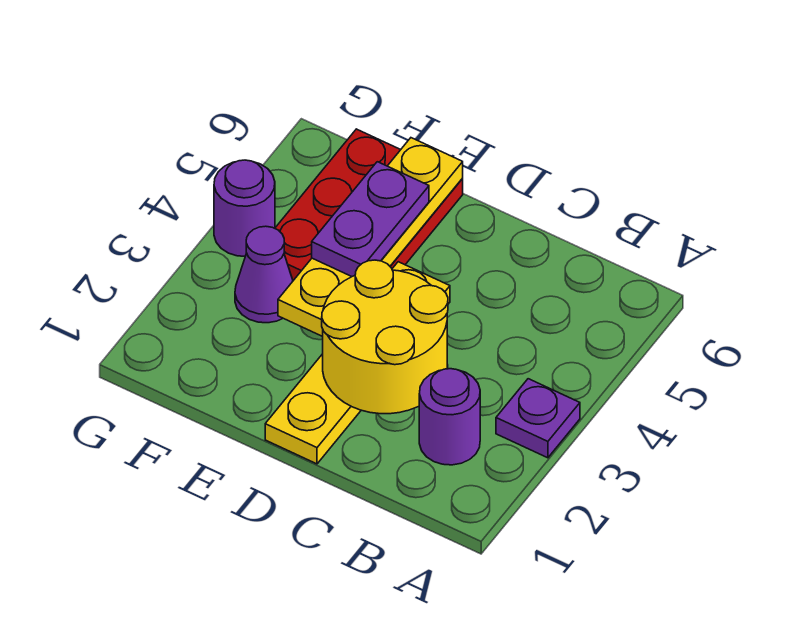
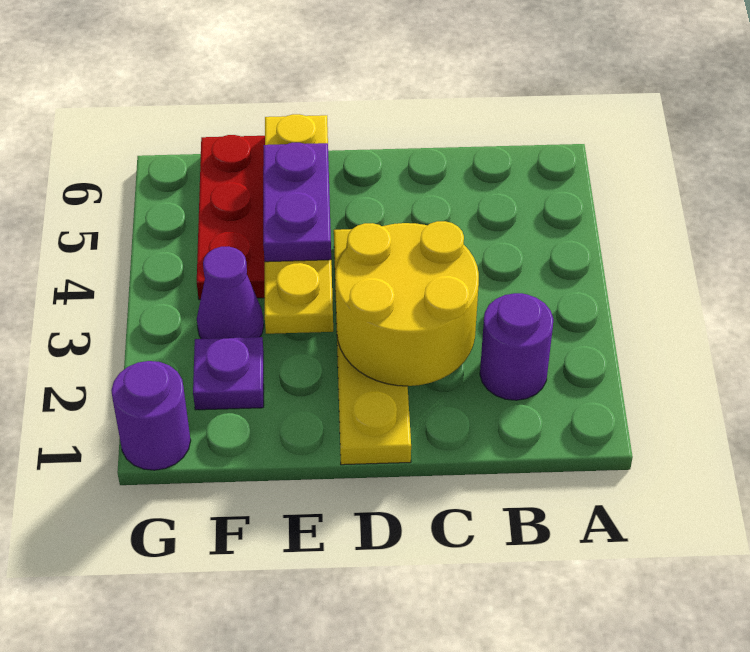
purple 1x1 plate [496,379,580,458] -> purple 1x1 plate moved to [193,337,264,410]
purple 1x1 round brick [214,160,275,256] -> purple 1x1 round brick moved to [111,361,191,470]

